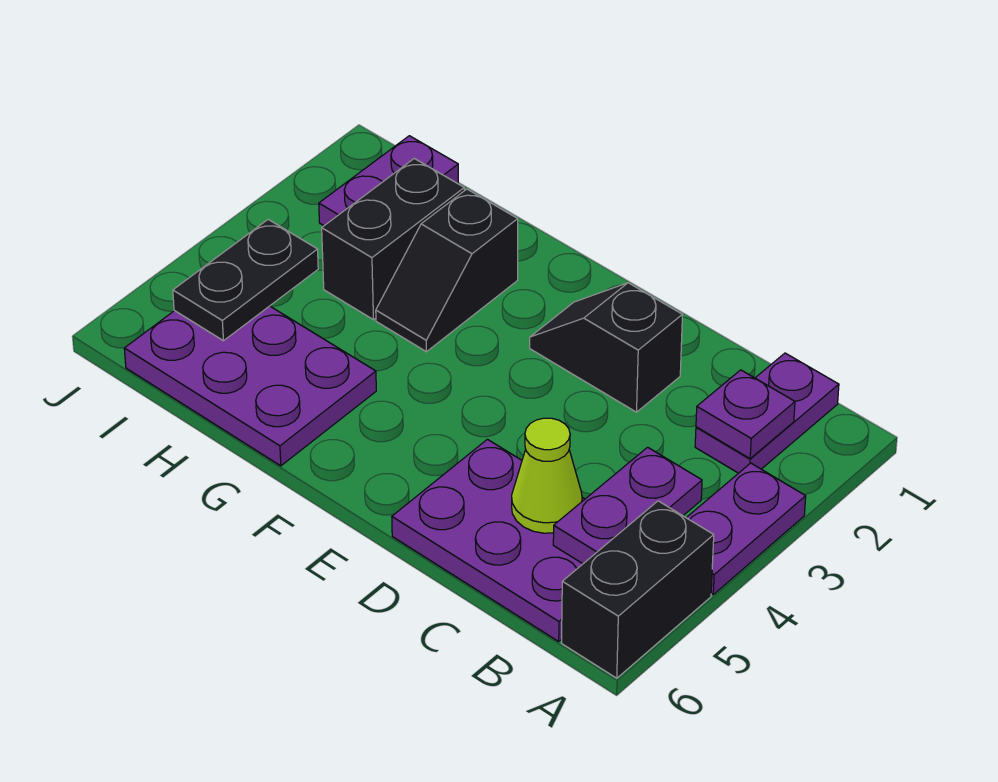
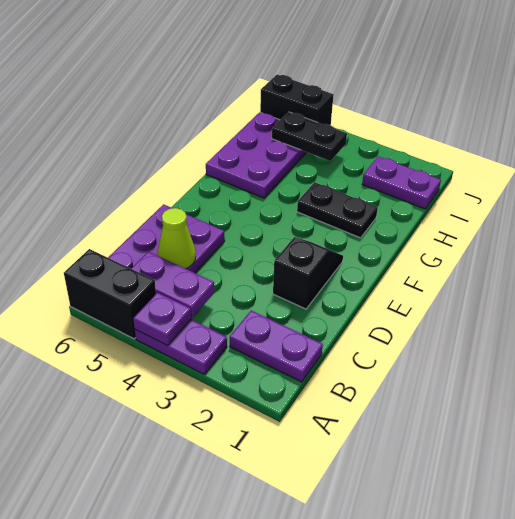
purple 1x1 plate [696,370,795,459] -> purple 1x1 plate moved to [133,293,191,346]
black 1x2 slope [376,189,518,352] -> black 1x2 plate [297,182,378,238]
black 1x2 brick [322,159,464,320] -> black 1x2 brick moved to [260,75,334,125]

